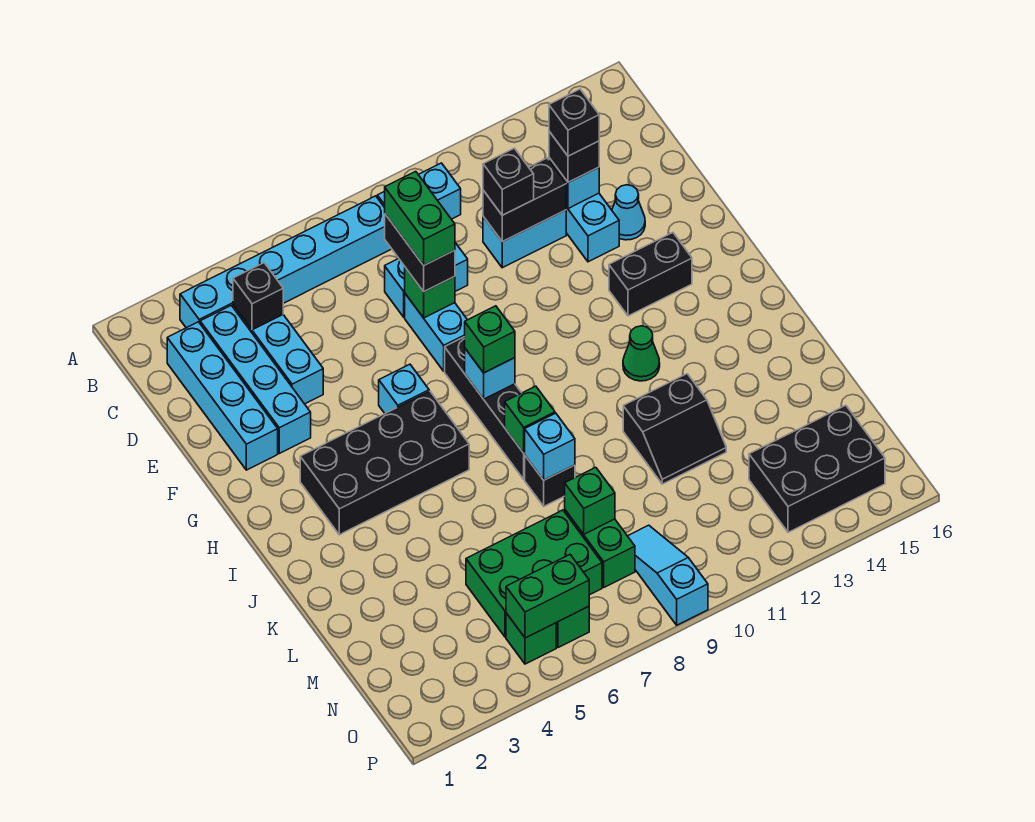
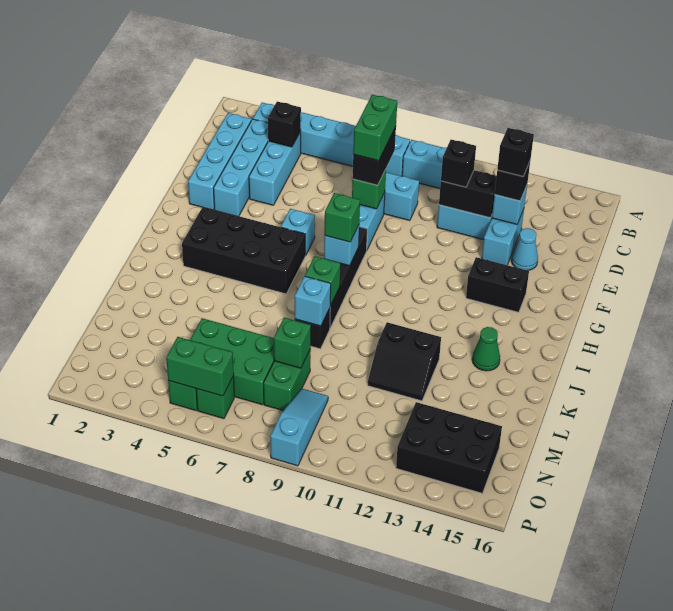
green 1x1 cone [623,326,660,381] -> green 1x1 cone moved to [472,327,500,371]

